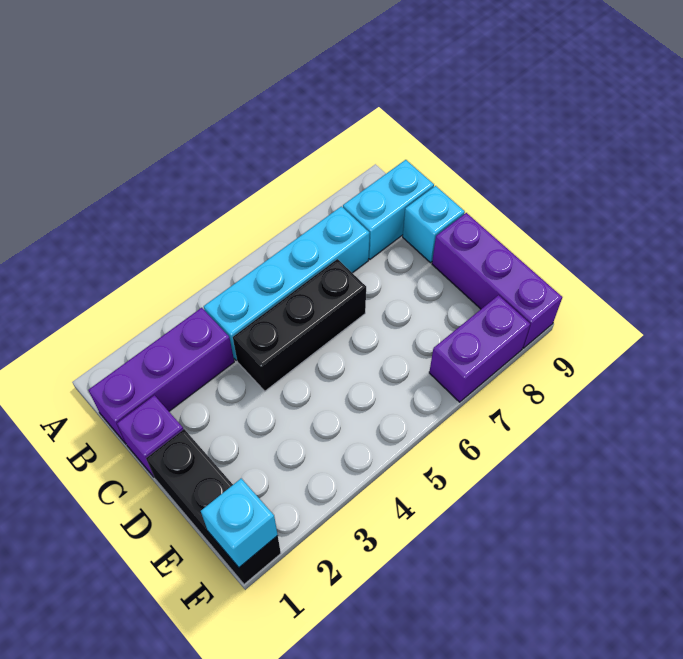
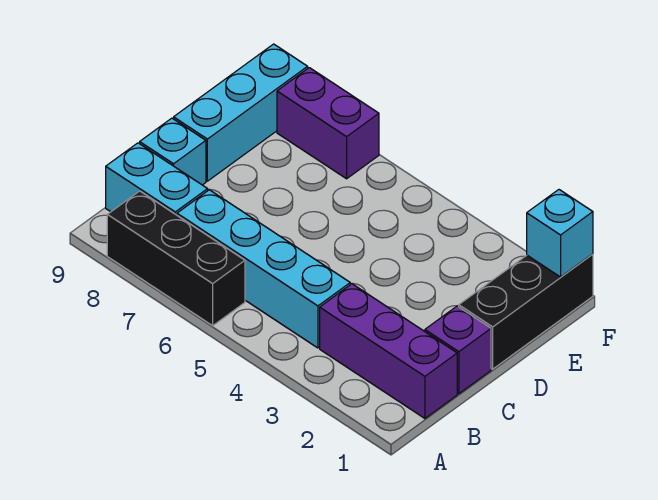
black 1x3 brick [233,259,366,391] -> black 1x3 brick moved to [107,191,245,326]
purple 1x3 brick [432,213,562,348] -> cyan 1x3 brick [174,44,308,181]

